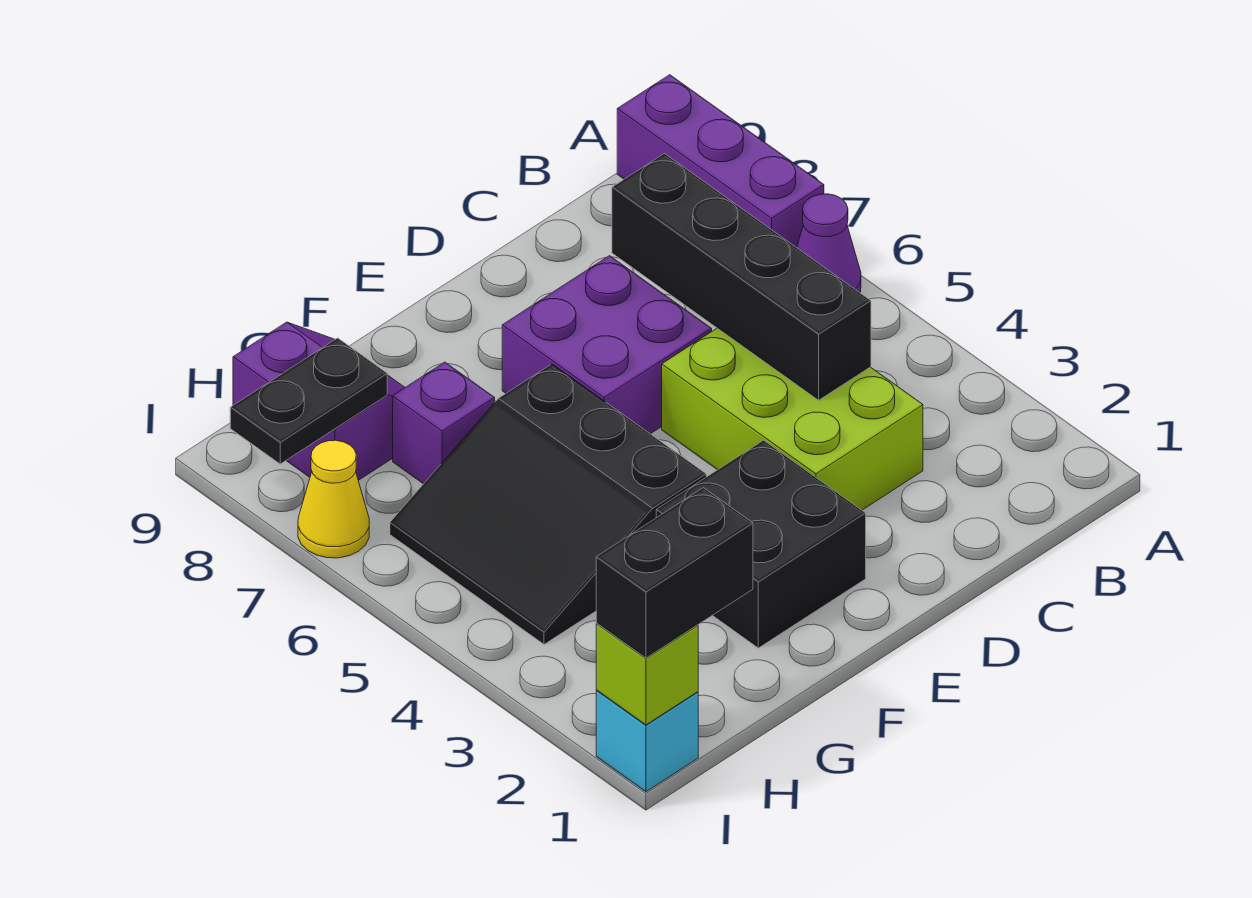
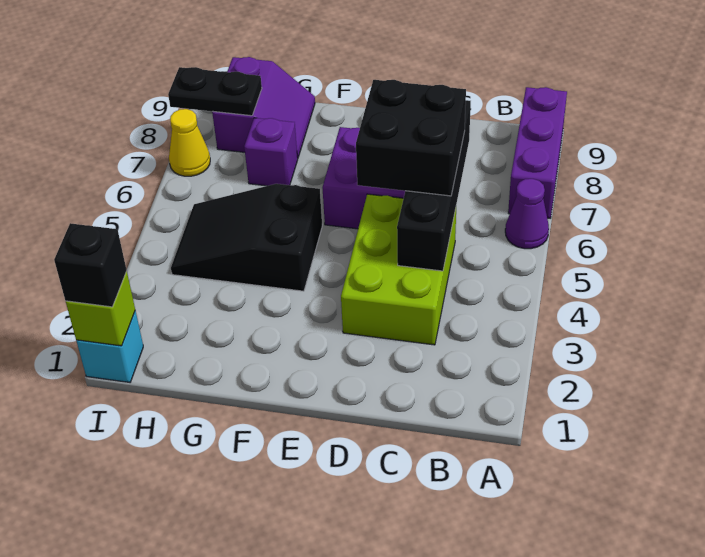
black 2x2 brick [656,440,866,648] -> black 2x2 brick moved to [356,80,466,196]
black 3x3 slope [390,364,706,644] -> black 2x3 slope [171,184,322,291]
black 1x2 brick [596,488,753,658] -> black 1x1 brick [54,223,127,307]

